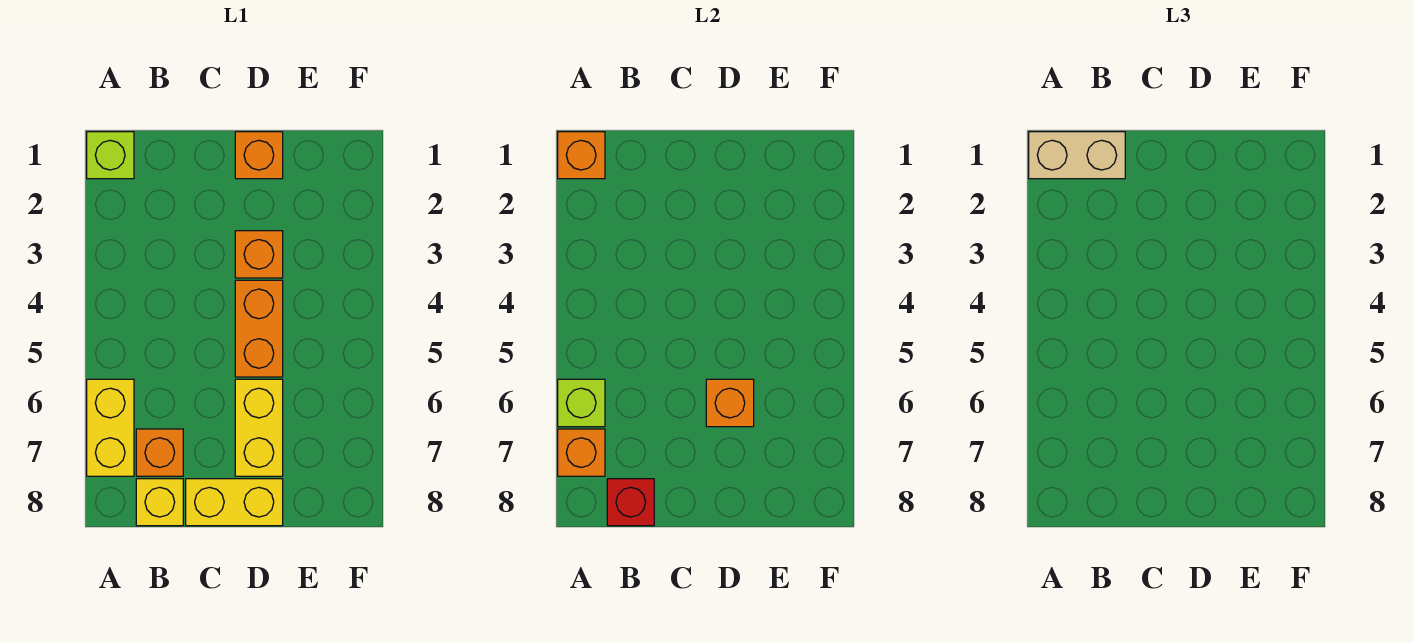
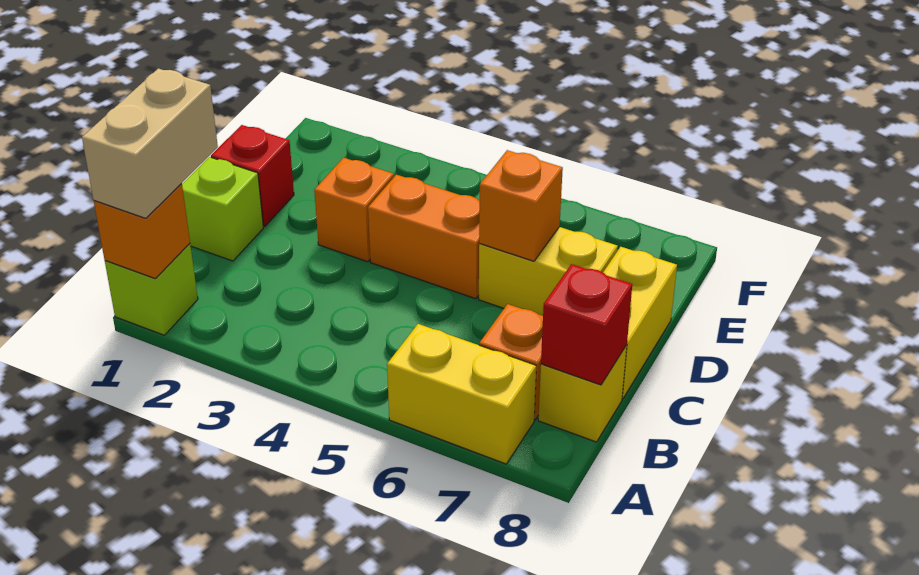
lime 1x1 brick [558,379,605,427] -> lime 1x1 brick moved to [182,157,263,261]
orange 1x1 brick [558,429,605,476] -> none
orange 1x1 brick [235,132,283,179] -> red 1x1 brick [211,125,294,226]

